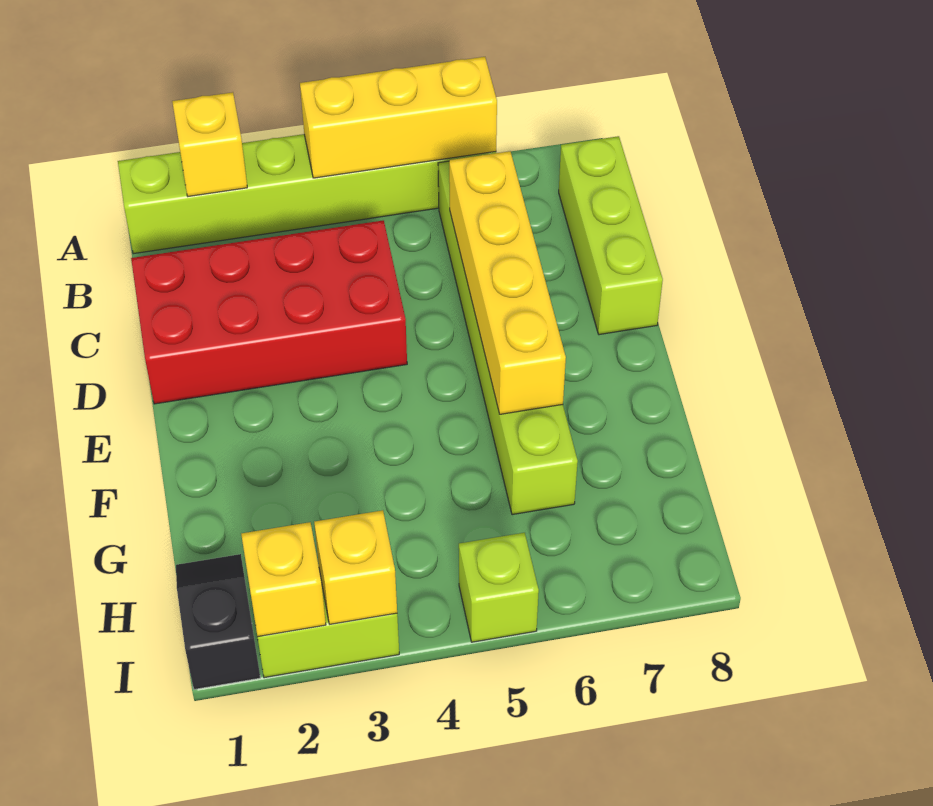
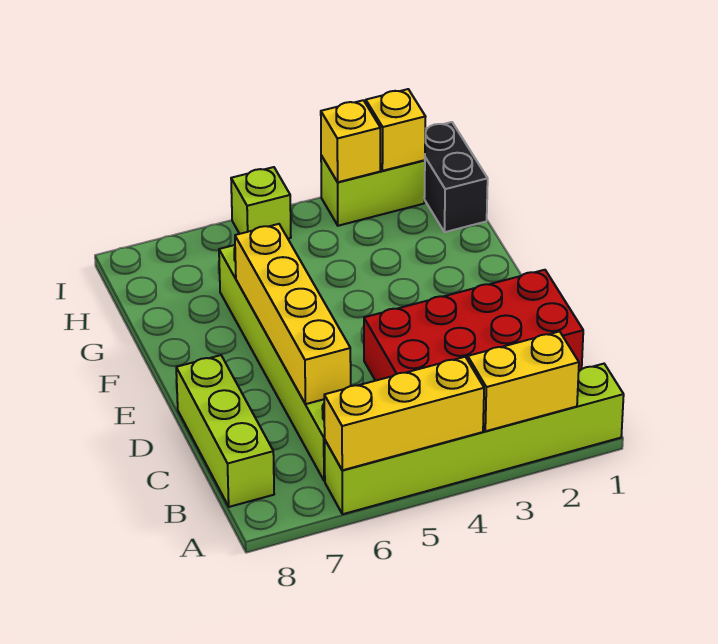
yellow 1x1 brick [172,92,247,196] -> yellow 1x2 brick [468,331,579,431]
black 1x2 slope [176,554,260,689] -> black 1x2 brick [424,122,488,232]

